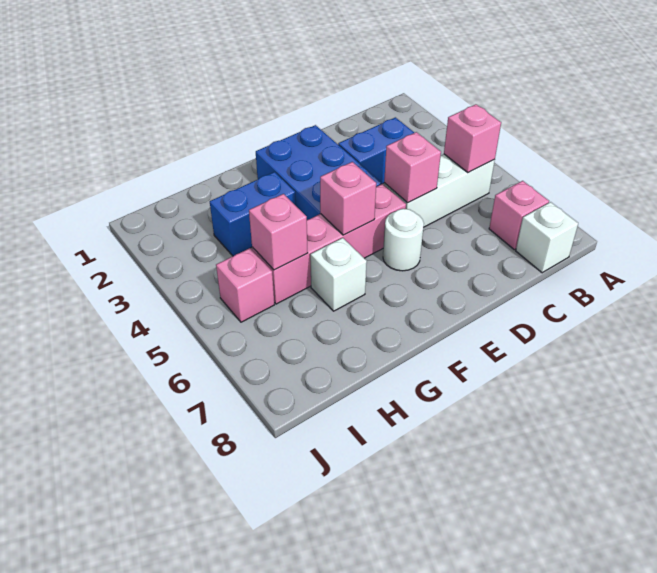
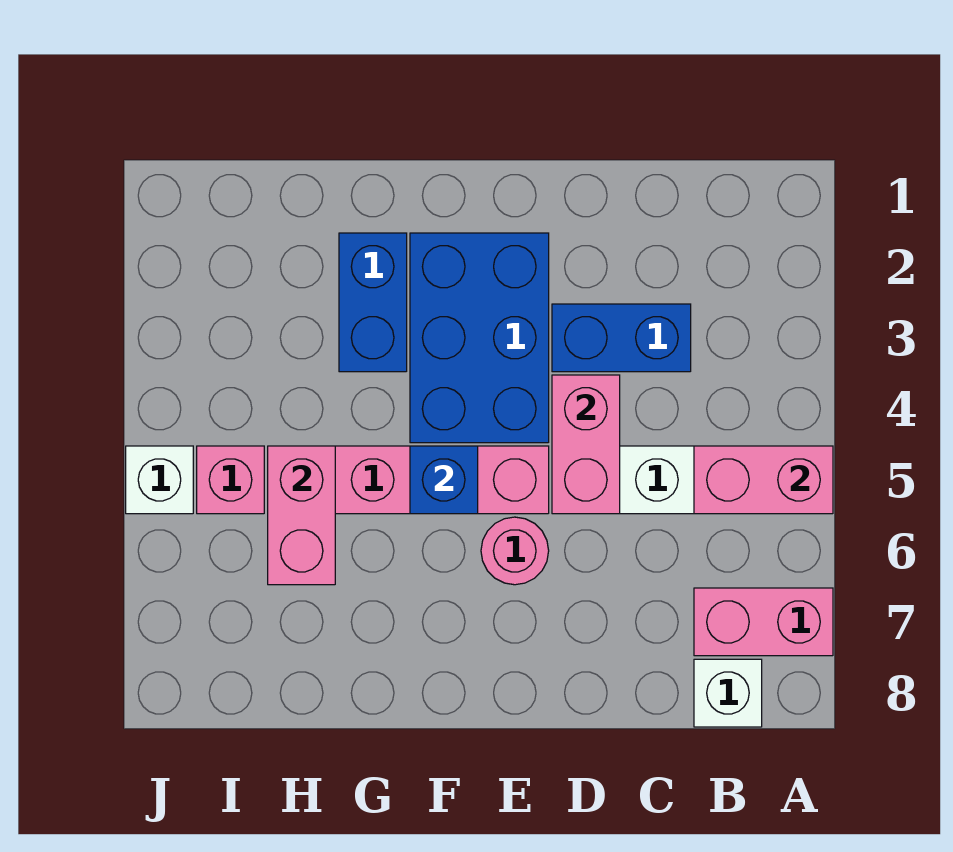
pink 1x1 brick [444,104,501,173] -> pink 1x2 brick [694,446,833,514]
pink 1x1 brick [489,181,549,250] -> pink 1x2 brick [694,588,833,656]
pink 1x1 brick [384,132,441,203] -> pink 1x2 brick [552,375,620,514]
white 1x1 round brick [383,209,424,271] -> pink 1x1 round brick [481,517,549,585]
pink 1x1 brick [320,162,376,235] -> blue 1x1 brick [410,446,478,514]
blue 1x2 brick [210,172,296,256] -> blue 1x2 brick turned to [339,233,407,372]
white 1x1 brick [310,238,367,311] -> white 1x1 brick moved to [126,446,193,514]
pink 1x1 brick [249,194,308,270] -> pink 1x2 brick [268,446,335,585]

